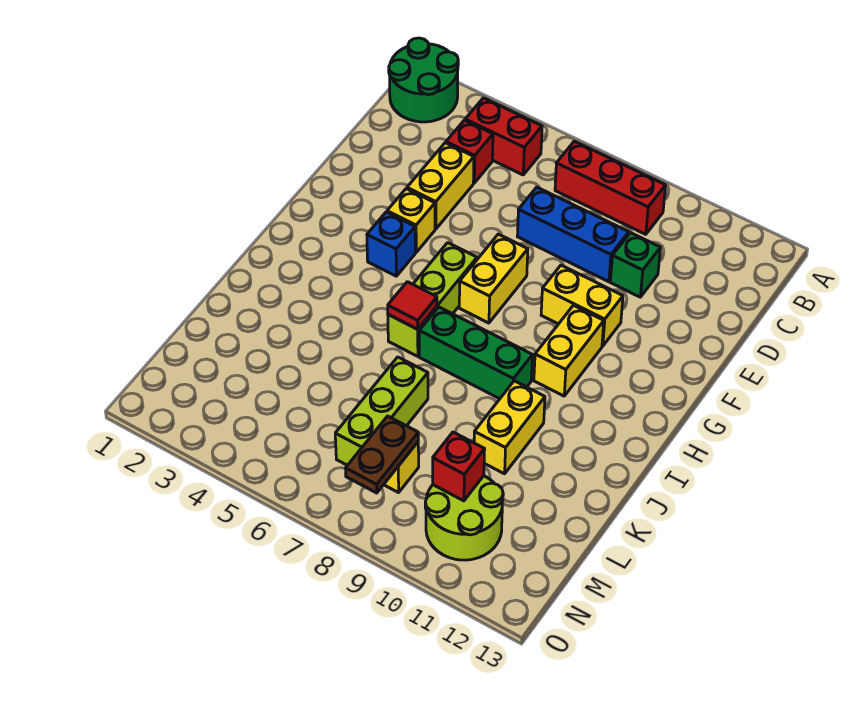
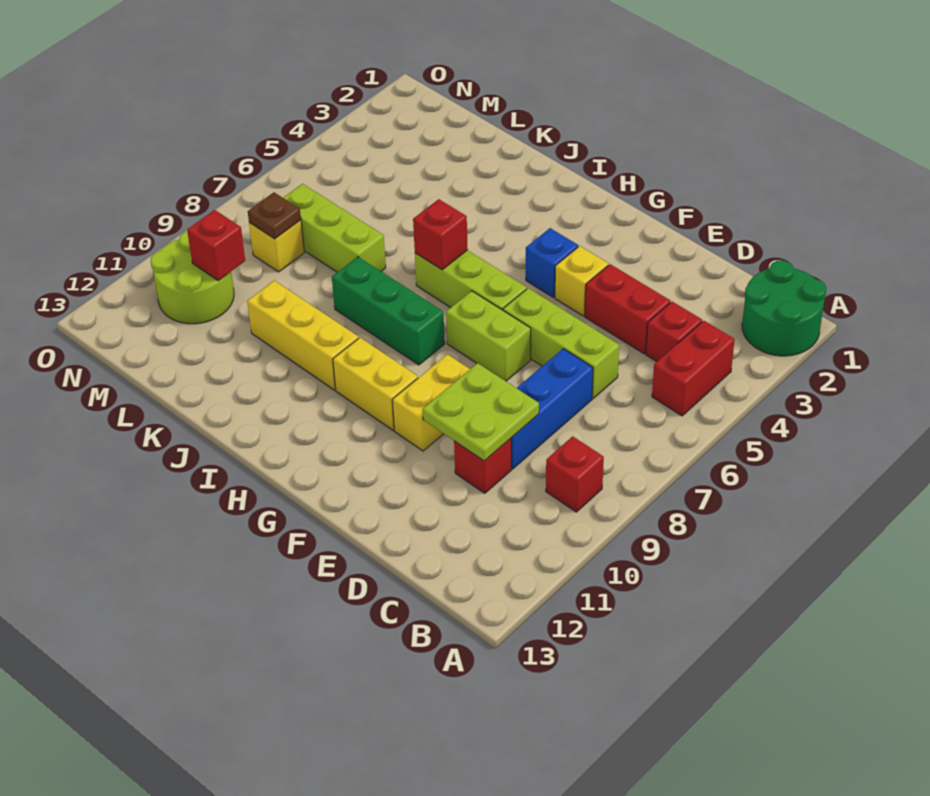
red 1x3 brick [555,141,666,234] -> red 1x1 brick [546,436,604,512]
yellow 1x2 brick [407,143,474,229] -> red 1x2 brick [585,264,670,354]
none -> lime 1x3 brick [503,288,619,399]
none -> lime 2x2 plate [422,363,539,461]
green 1x1 brick [610,233,661,297] -> red 1x1 brick [454,438,511,493]
yellow 1x2 brick [459,234,528,323] -> lime 1x2 brick [446,291,531,381]
red 1x1 tile [388,282,437,329] -> red 1x1 brick [413,199,468,270]
green 1x3 brick [419,307,533,399] -> green 1x3 brick turned to [332,257,445,365]
yellow 1x2 brick [474,381,545,474] -> yellow 1x3 brick [247,281,359,390]
brown 1x2 plate [345,416,418,493] -> brown 1x1 plate [248,192,301,239]

